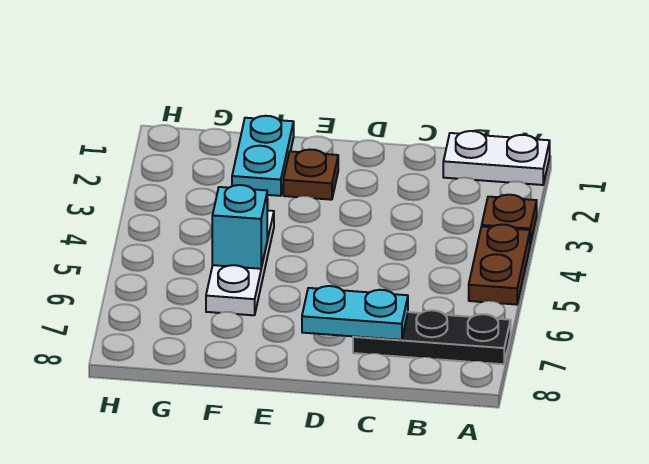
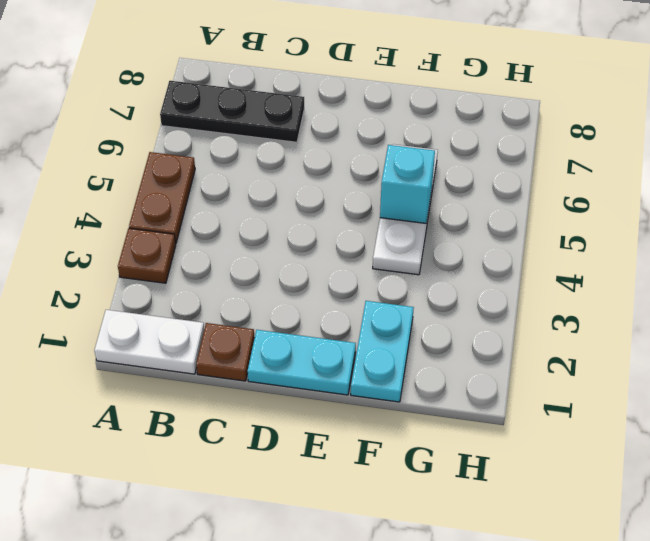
cyan 1x2 plate [302,286,408,340] -> cyan 1x2 plate moved to [248,330,356,395]
brown 1x1 plate [283,150,338,200] -> brown 1x1 plate moved to [196,323,255,381]

